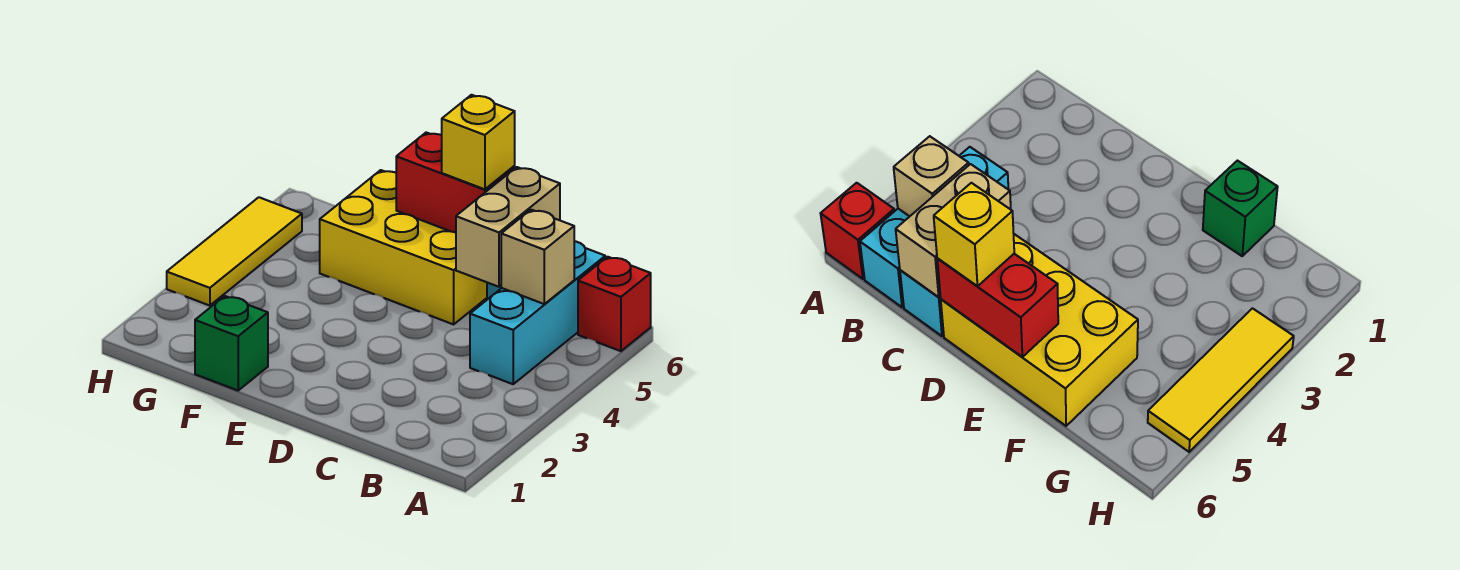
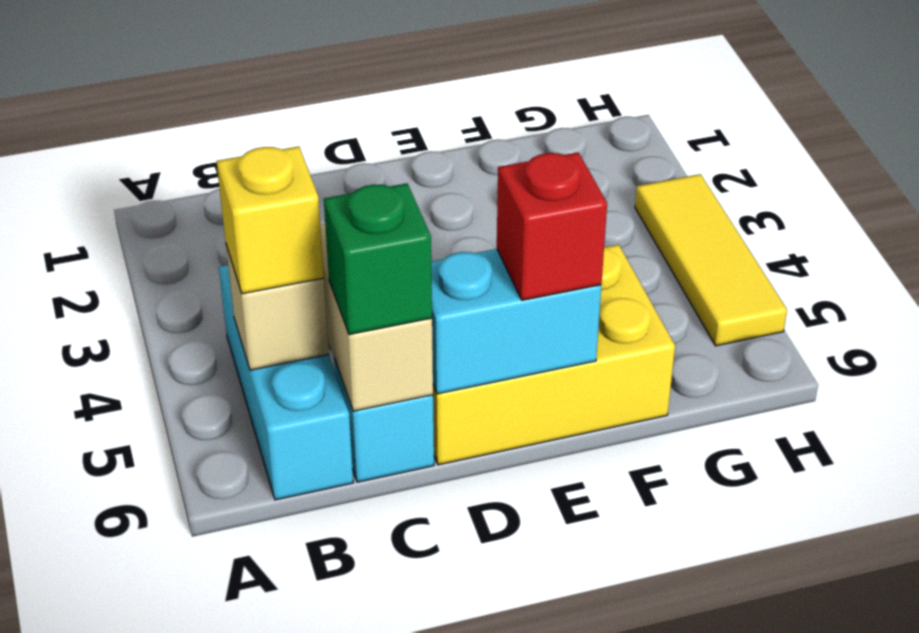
red 1x1 brick [578,257,651,351] -> red 1x1 brick moved to [497,152,607,300]
red 1x2 brick [396,132,515,233] -> cyan 1x2 brick [431,249,601,394]
yellow 1x1 brick [442,95,515,189] -> yellow 1x1 brick moved to [217,146,324,294]
green 1x1 brick [195,296,268,390] -> green 1x1 brick moved to [324,183,432,335]

